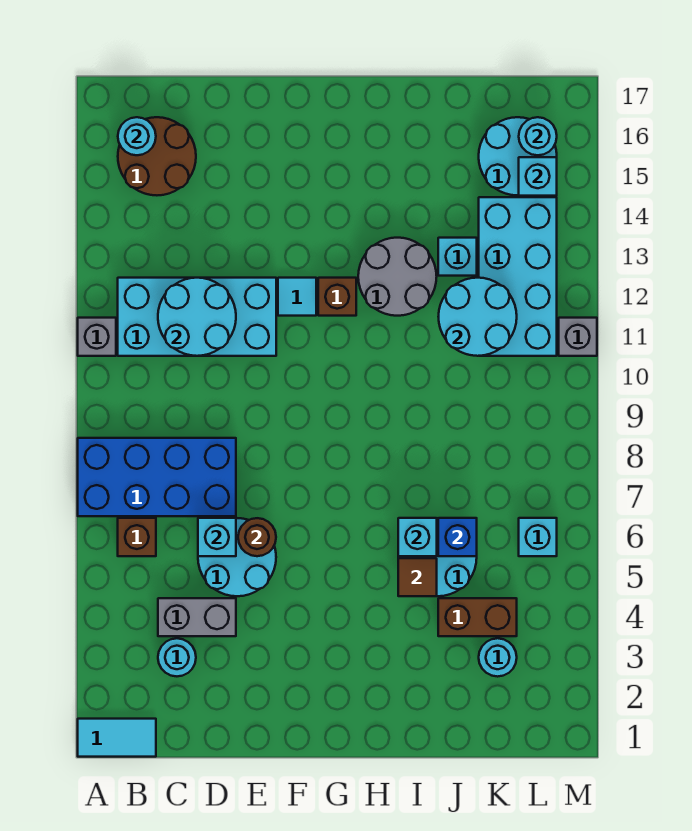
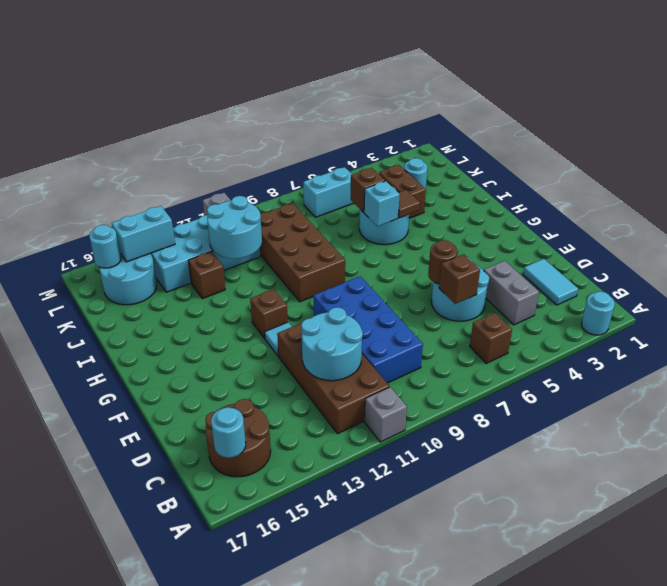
cyan 1x2 tile [78,719,156,757] -> cyan 1x2 tile moved to [523,259,578,305]
blue 2x4 brick [78,438,236,516] -> blue 2x4 brick moved to [314,276,423,383]
cyan 2x4 brick [118,278,276,356] -> brown 2x4 brick [277,323,389,434]
cyan 1x1 round brick [158,638,196,676] -> cyan 1x1 round brick moved to [581,292,615,335]
cyan 1x1 brick [198,518,236,556] -> brown 1x1 brick [439,254,480,304]
none -> brown 2x4 brick [260,203,345,302]
grey 2x2 round brick [358,238,437,316] -> none
blue 1x1 brick [438,518,477,556] -> brown 1x1 brick [351,168,385,212]
cyan 1x1 brick [438,238,477,276] -> brown 1x1 brick [188,252,225,299]
cyan 1x1 brick [519,518,557,556] -> cyan 1x2 brick [303,167,353,217]
cyan 1x1 brick [519,157,557,196] -> cyan 1x2 brick [112,206,175,262]

